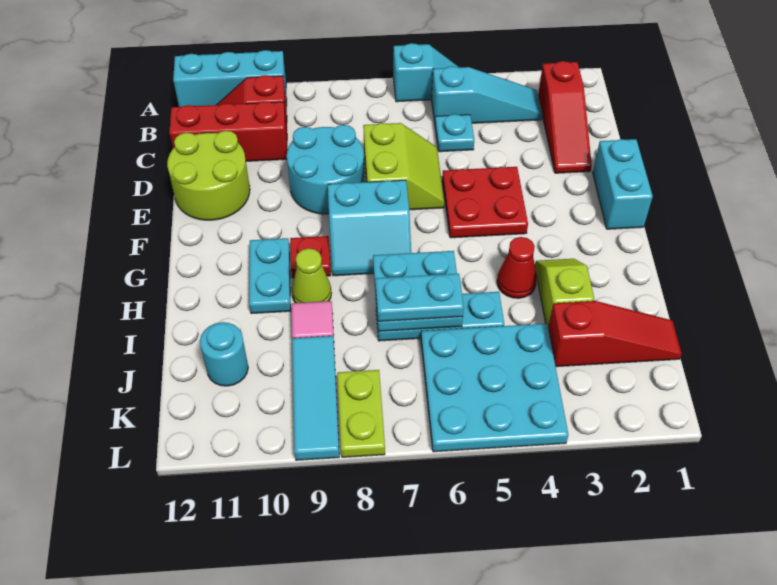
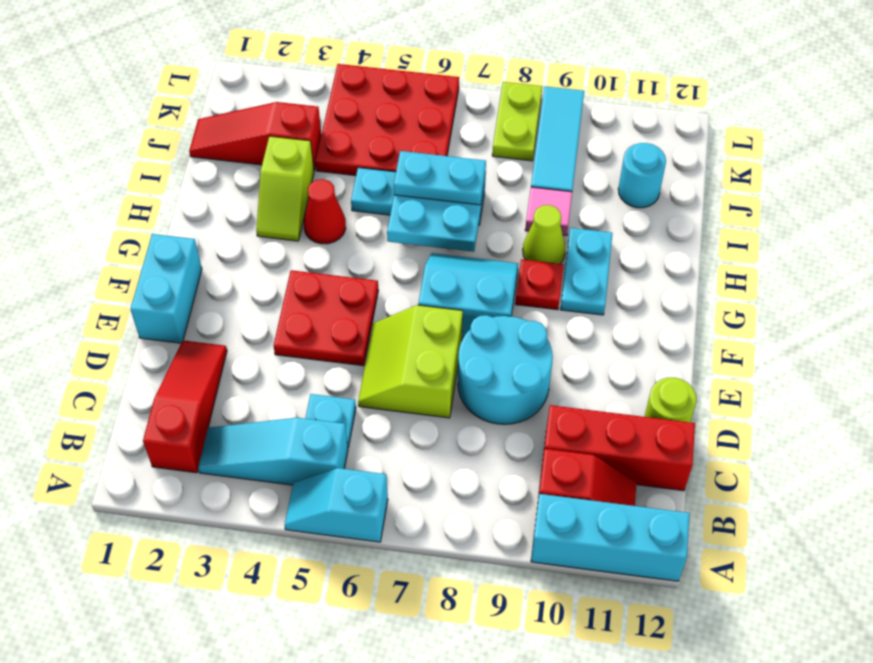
lime 2x2 round brick [167,131,250,220] -> lime 1x1 round brick [644,378,696,422]
cyan 3x3 plate [421,324,568,452] -> red 3x3 plate [316,64,459,176]

